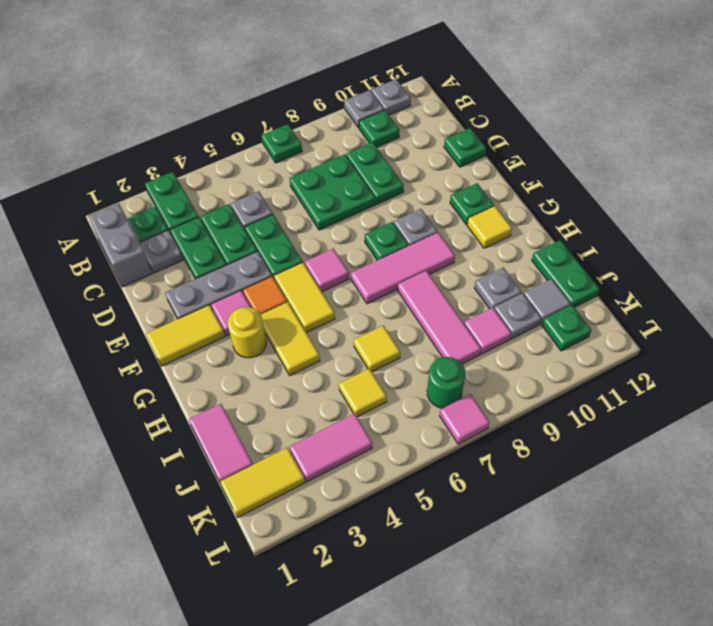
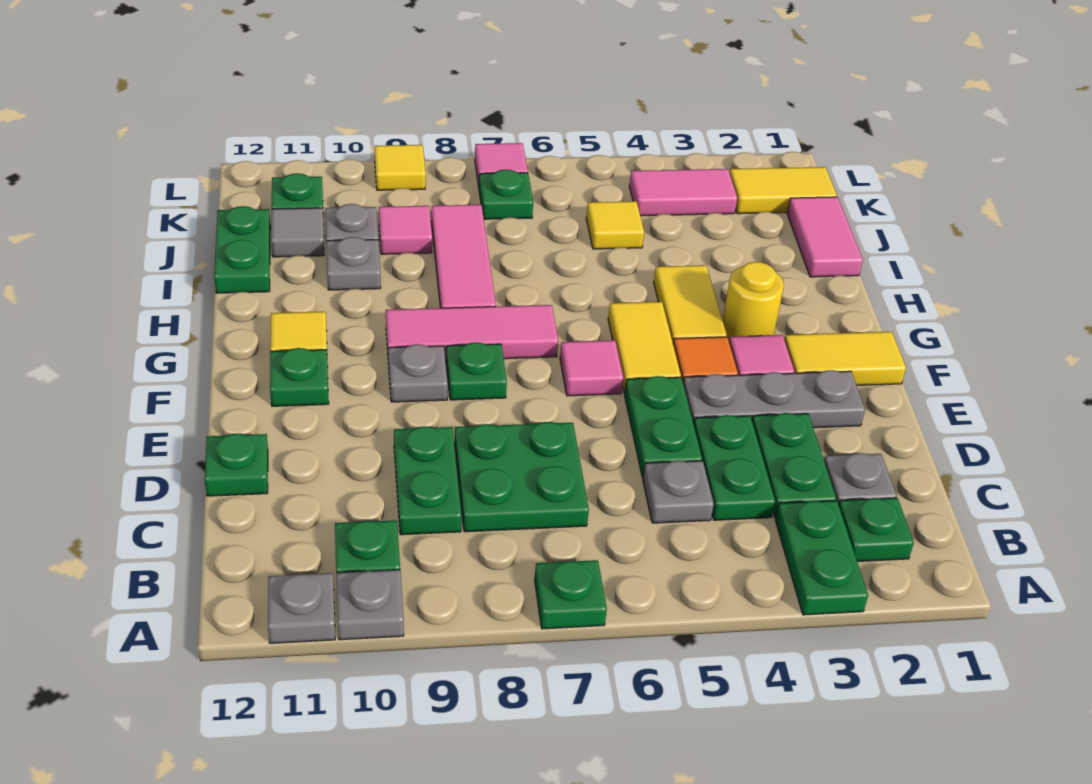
grey 1x2 brick [89,203,152,287] -> none
yellow 1x1 tile [354,325,400,372] -> yellow 1x1 tile moved to [375,145,426,190]
green 1x1 round brick [427,357,465,408] -> green 1x1 plate [479,170,533,219]

